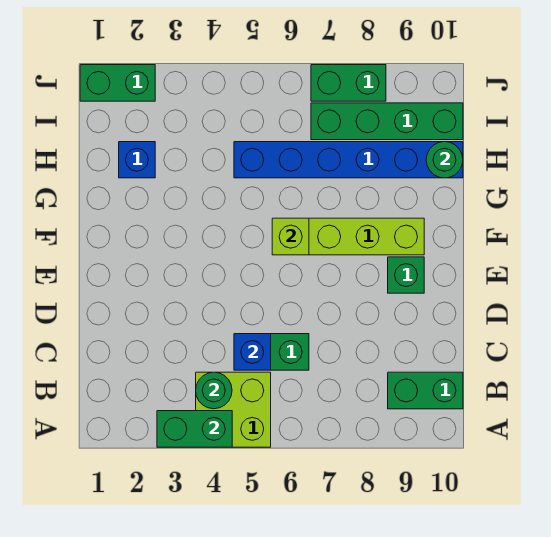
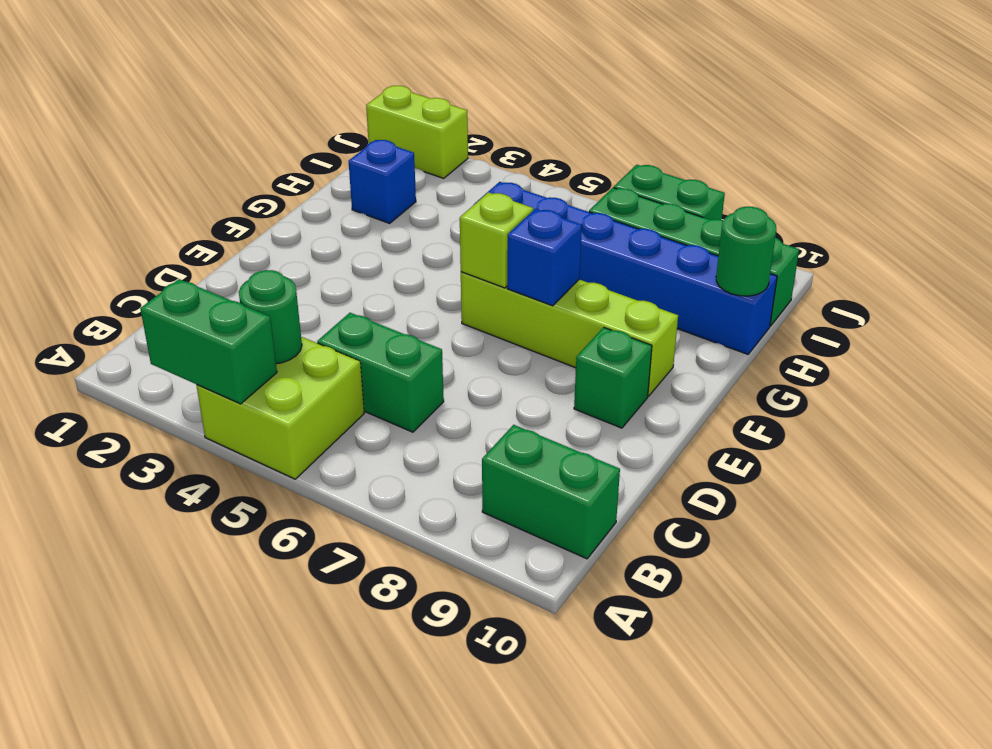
blue 1x1 brick [234,334,271,370] -> blue 1x1 brick moved to [507,209,582,306]
green 1x2 brick [80,65,155,101] -> lime 1x2 brick [366,86,468,178]

